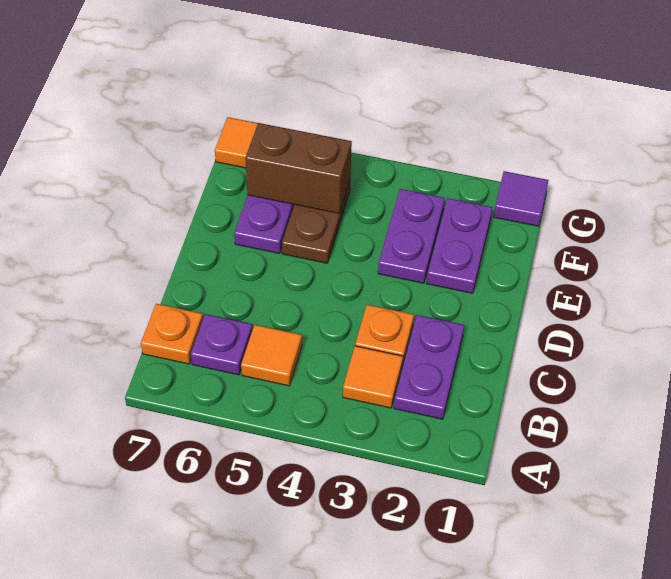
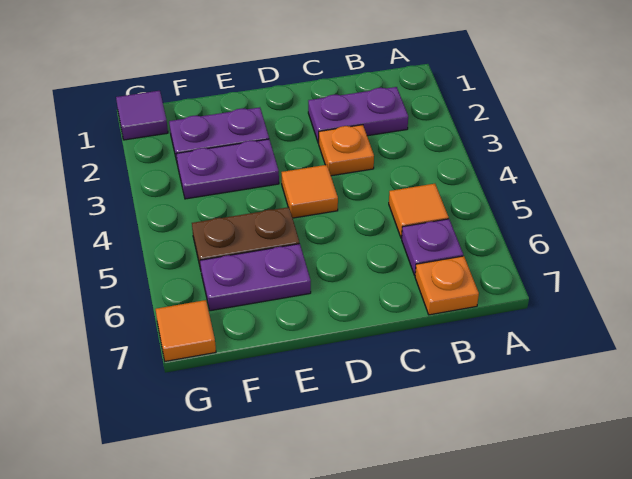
orange 1x1 tile [343,346,403,408] -> orange 1x1 tile moved to [282,165,338,218]
brown 1x2 brick [245,123,352,213] -> none

